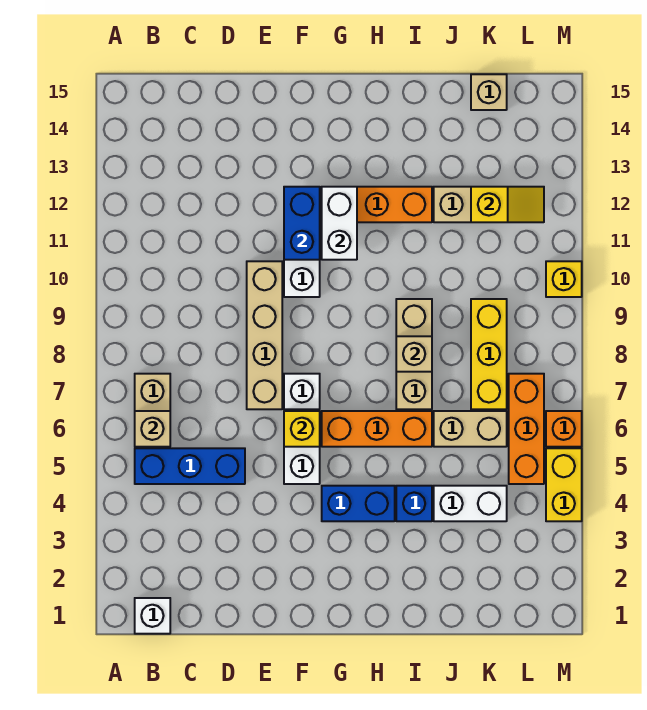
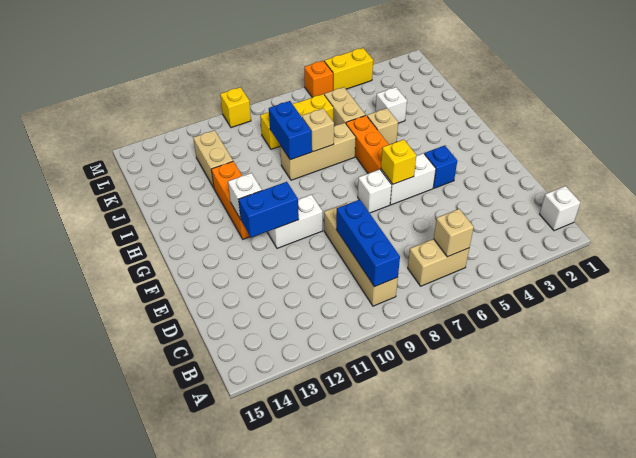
blue 1x3 brick [135,448,245,484] -> blue 1x3 brick moved to [336,200,400,287]
tan 1x4 brick [247,261,282,409] -> tan 1x4 brick turned to [324,203,398,306]
blue 1x2 brick [322,486,395,521] -> blue 1x2 brick moved to [269,101,312,160]
white 1x2 brick [322,187,357,260] -> white 1x1 brick [228,173,262,219]
blue 1x1 brick [396,486,432,521] -> blue 1x1 brick moved to [424,145,457,188]
white 1x2 brick [434,486,507,521] -> white 1x1 brick [376,87,407,123]
yellow 1x2 slope [471,187,544,222] -> none
tan 1x1 brick [471,74,507,110] -> tan 1x1 brick moved to [367,108,398,145]
orange 1x3 brick [509,374,544,484] -> none

